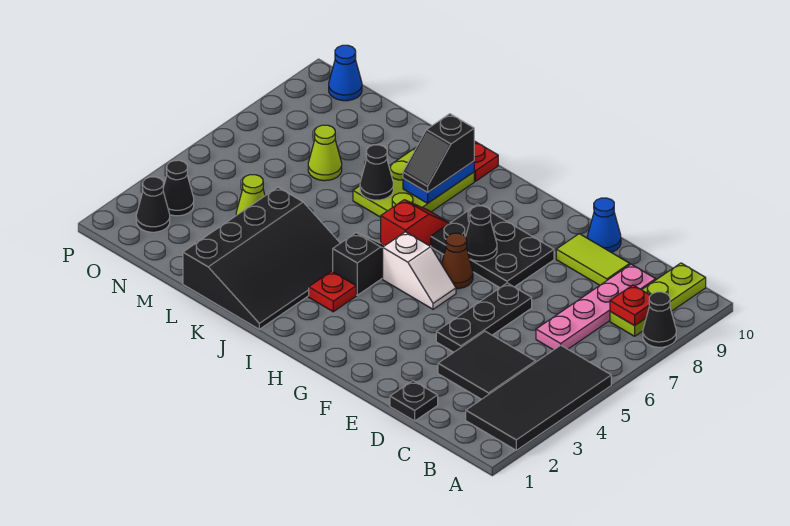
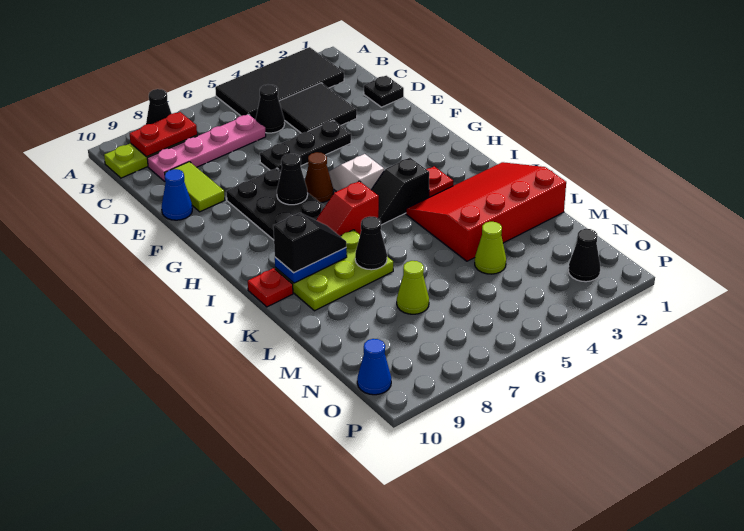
red 1x1 plate [610,285,651,326] -> red 1x2 plate [130,112,197,157]
black 3x4 slope [183,187,340,329] -> red 3x4 slope [406,162,566,261]
black 1x1 cone [163,160,194,216] -> black 1x1 cone moved to [256,85,285,133]

